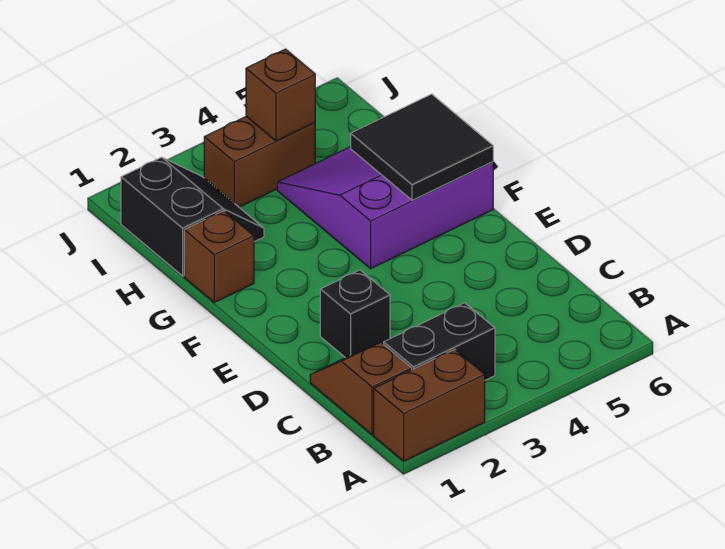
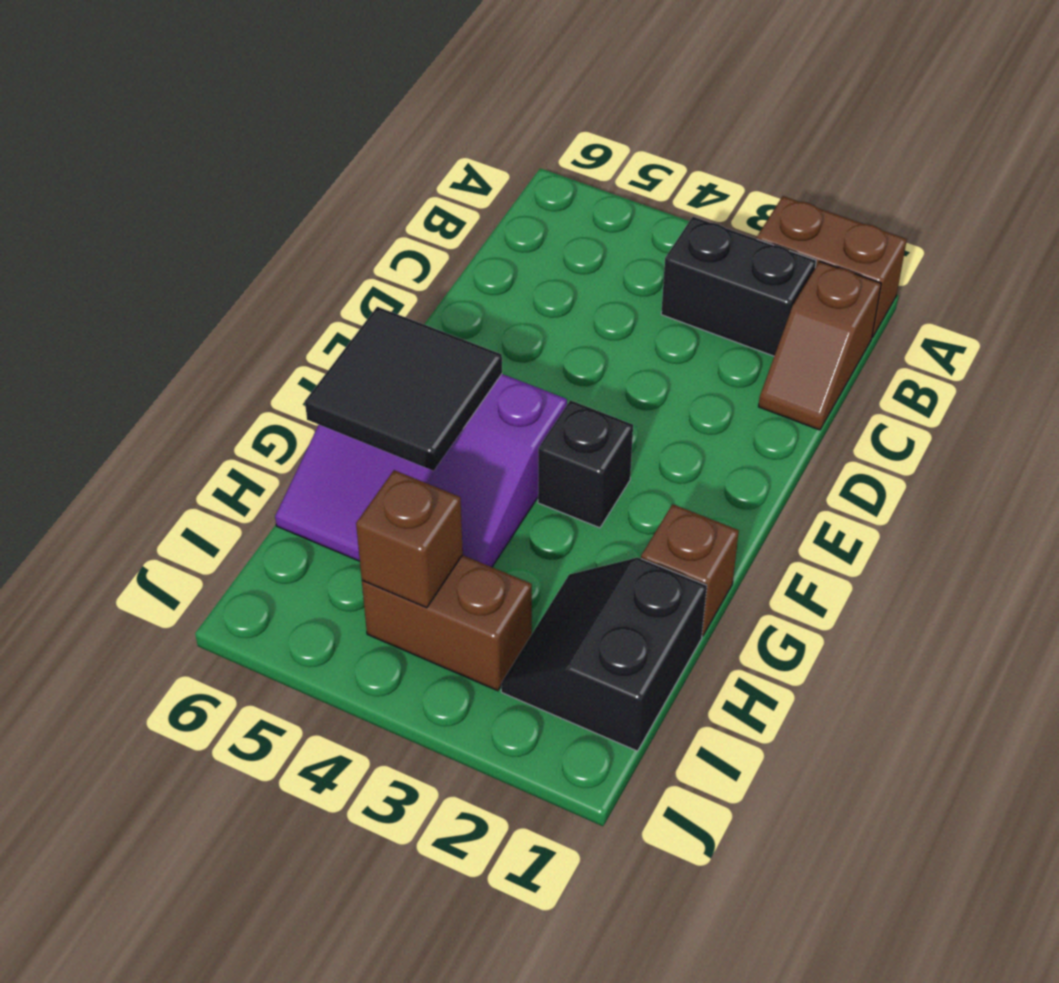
black 1x1 brick [320,270,390,358] -> black 1x1 brick moved to [538,400,633,528]

